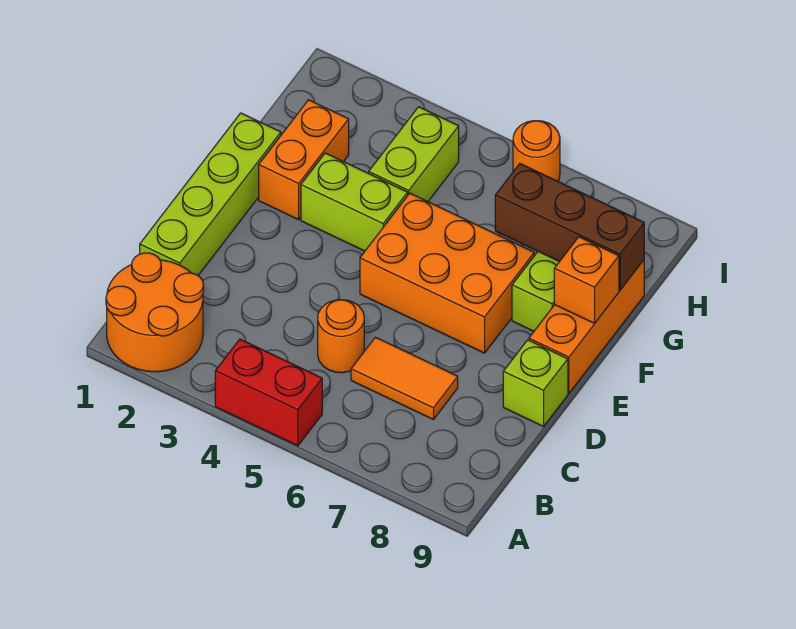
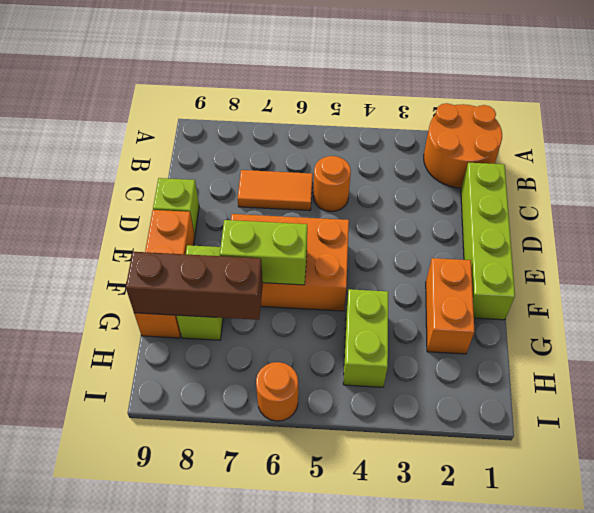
red 1x2 brick [215,339,322,446] -> none
lime 1x2 brick [301,153,408,251] -> lime 1x2 brick moved to [220,220,307,285]
orange 1x1 brick [554,237,619,323] -> none

